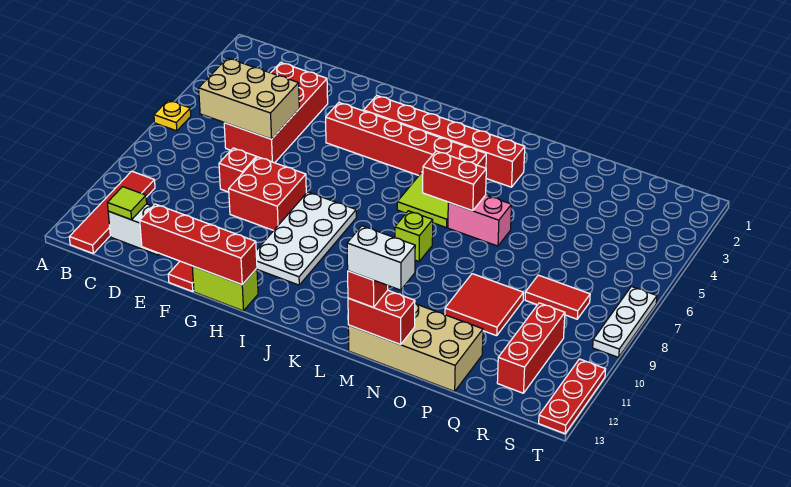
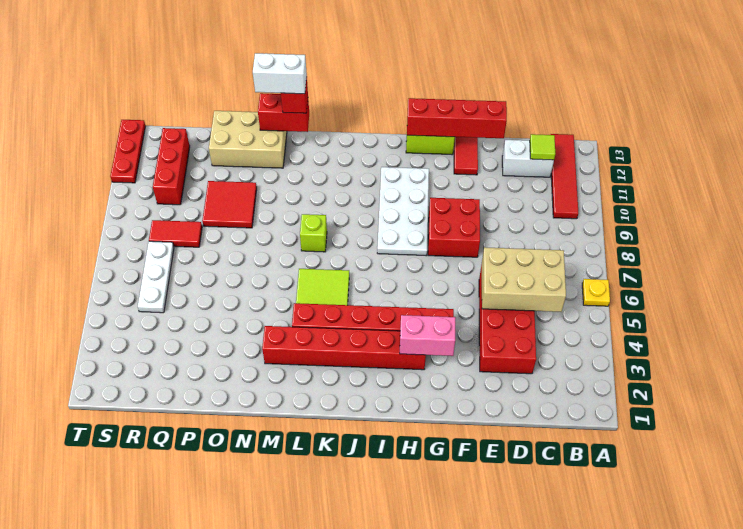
red 1x1 brick [219,148,256,192] -> none
red 1x2 brick [423,151,486,211] -> none
pink 1x2 brick [448,195,511,246] -> pink 1x2 brick moved to [400,315,456,356]
tan 2x4 brick [348,304,483,391] -> tan 2x3 brick [209,111,287,168]
white 1x3 plate [593,286,657,357] -> white 1x3 plate moved to [138,241,174,313]

